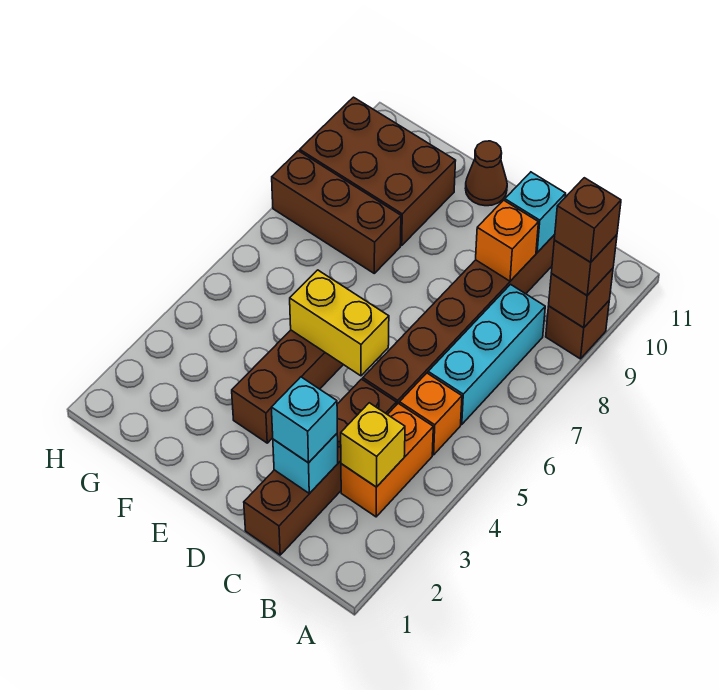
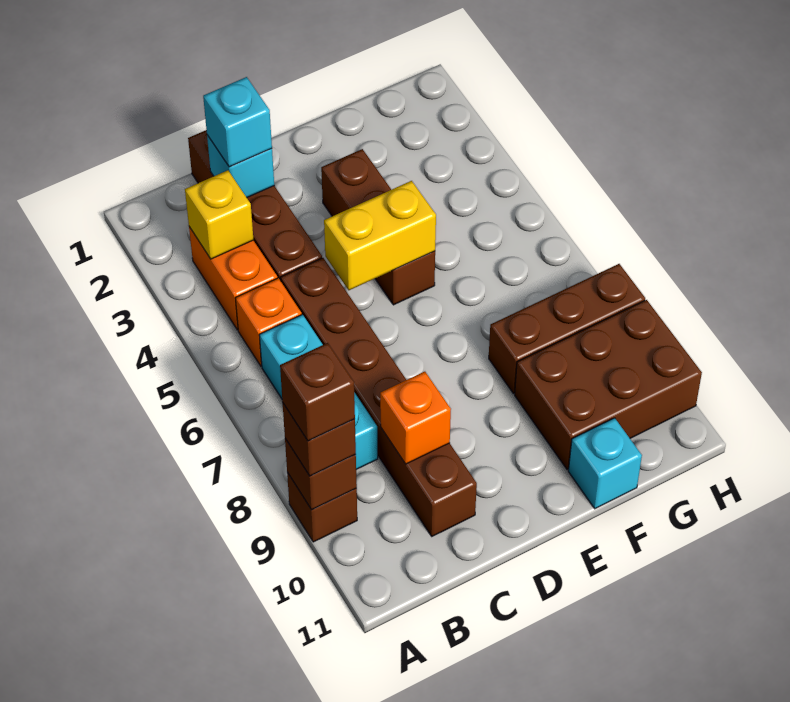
cyan 1x1 brick [505,172,566,252] -> cyan 1x1 brick moved to [568,418,642,509]
brown 1x1 cone [465,141,507,206] -> none

